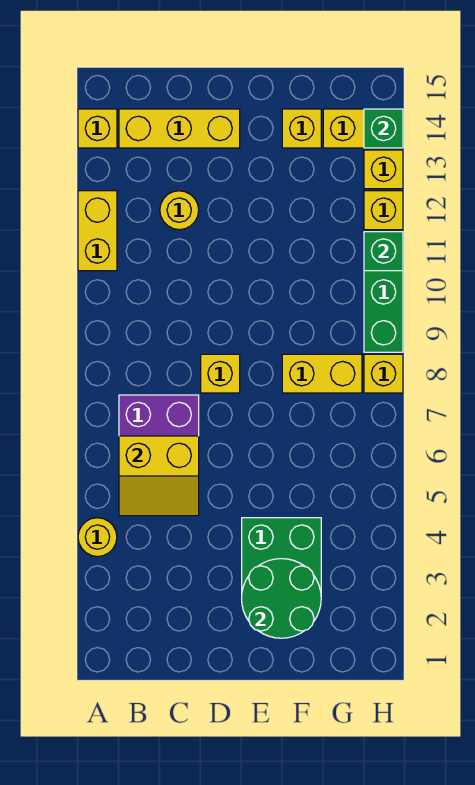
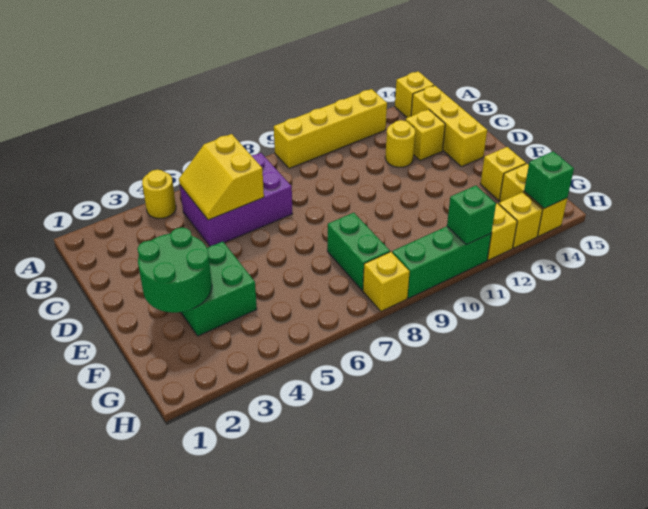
yellow 1x2 brick [78,191,117,271] -> yellow 1x4 brick [274,89,387,169]
yellow 1x1 brick [201,354,240,393] -> yellow 1x1 brick moved to [406,109,445,161]
yellow 1x2 brick [282,354,362,393] -> green 1x2 brick [327,213,390,290]

